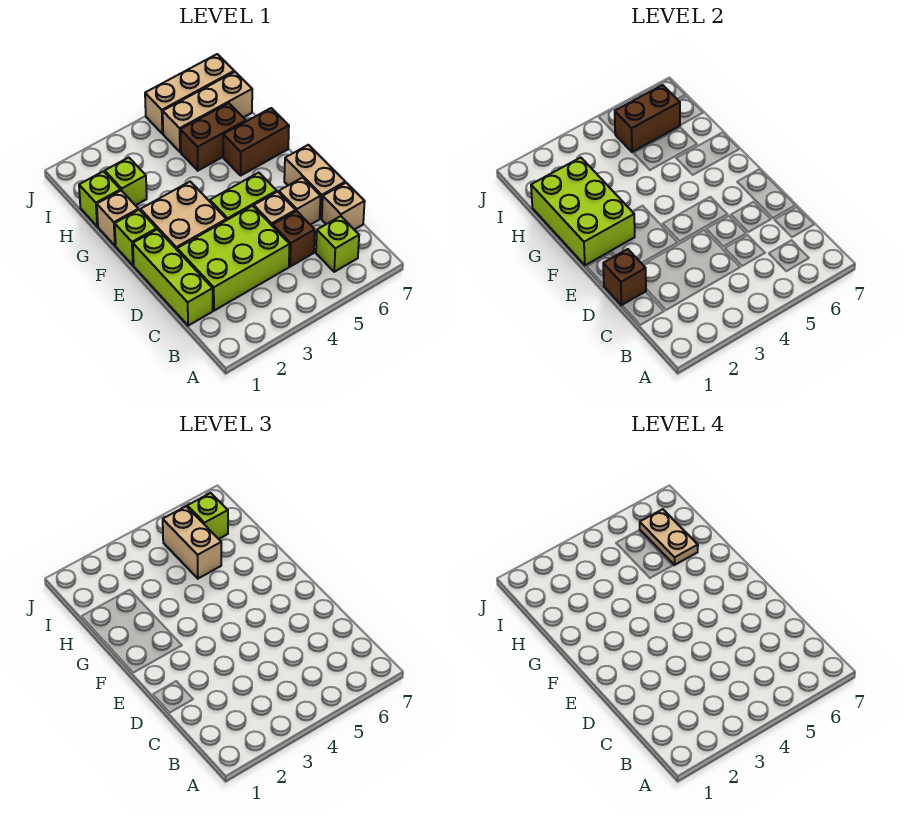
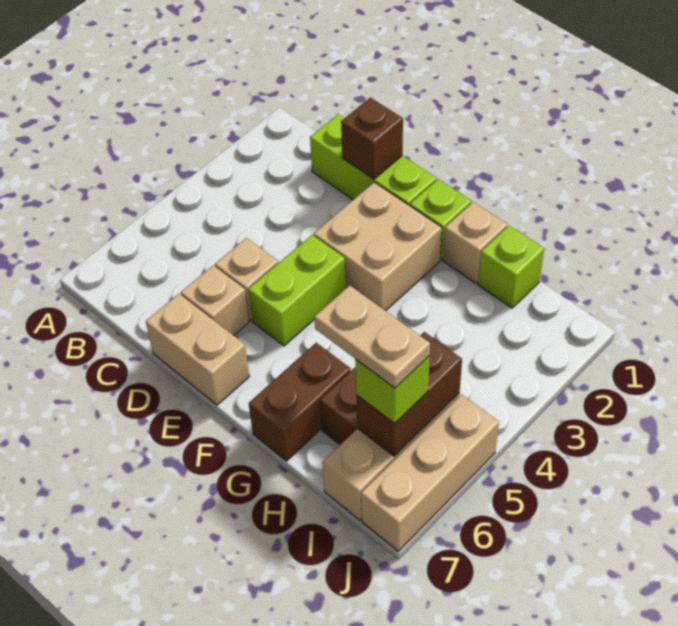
lime 1x1 brick [316,216,359,272] -> none
lime 2x3 brick [177,206,290,311] -> none
brown 1x1 brick [273,211,315,267] -> none
tan 1x1 brick [322,183,365,230] -> none
lime 2x3 brick [531,158,635,265] -> none
lime 1x1 brick [105,158,147,205] -> none
tan 1x2 brick [163,506,221,579] -> none

